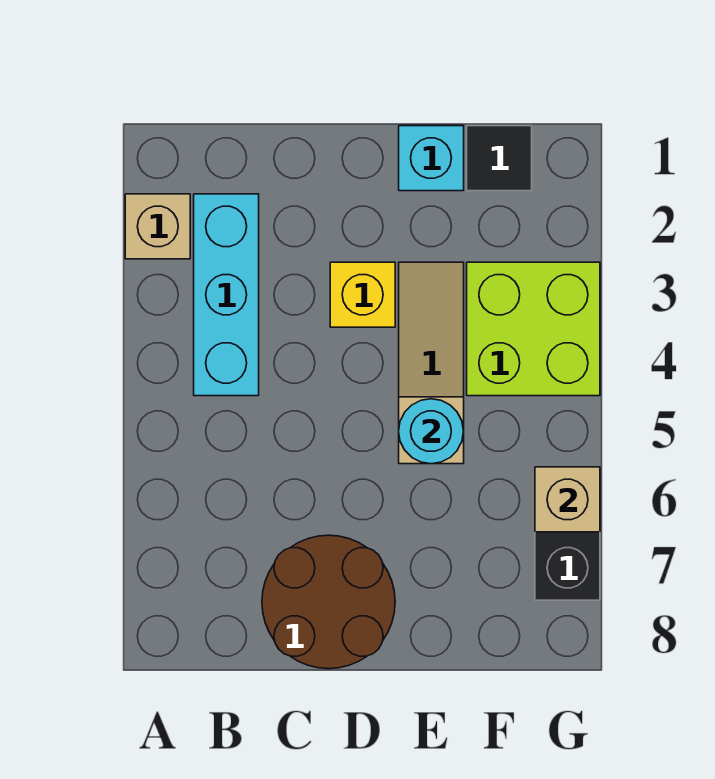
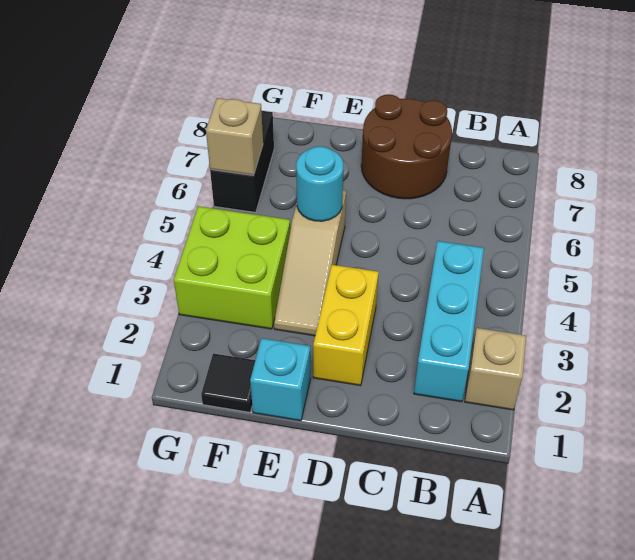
yellow 1x1 brick [330,262,395,327] -> yellow 1x2 brick [313,265,379,386]

